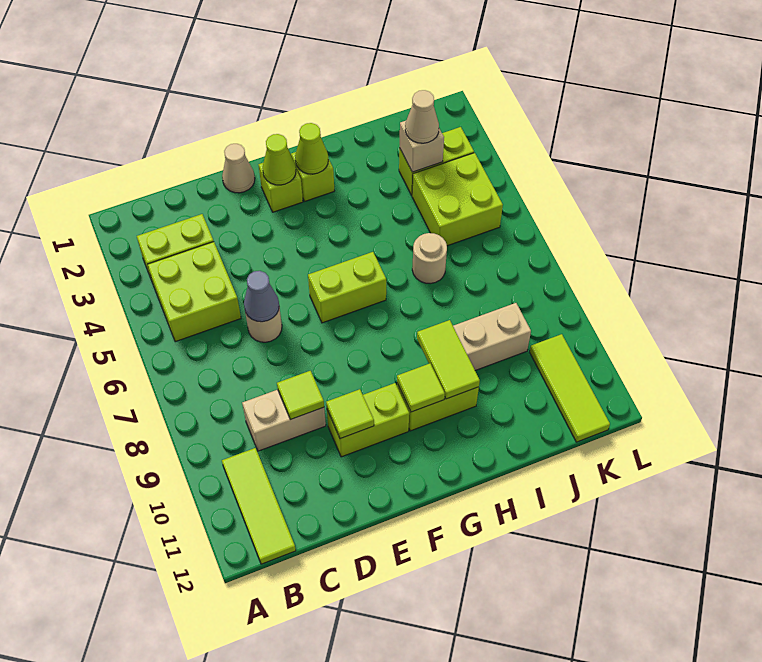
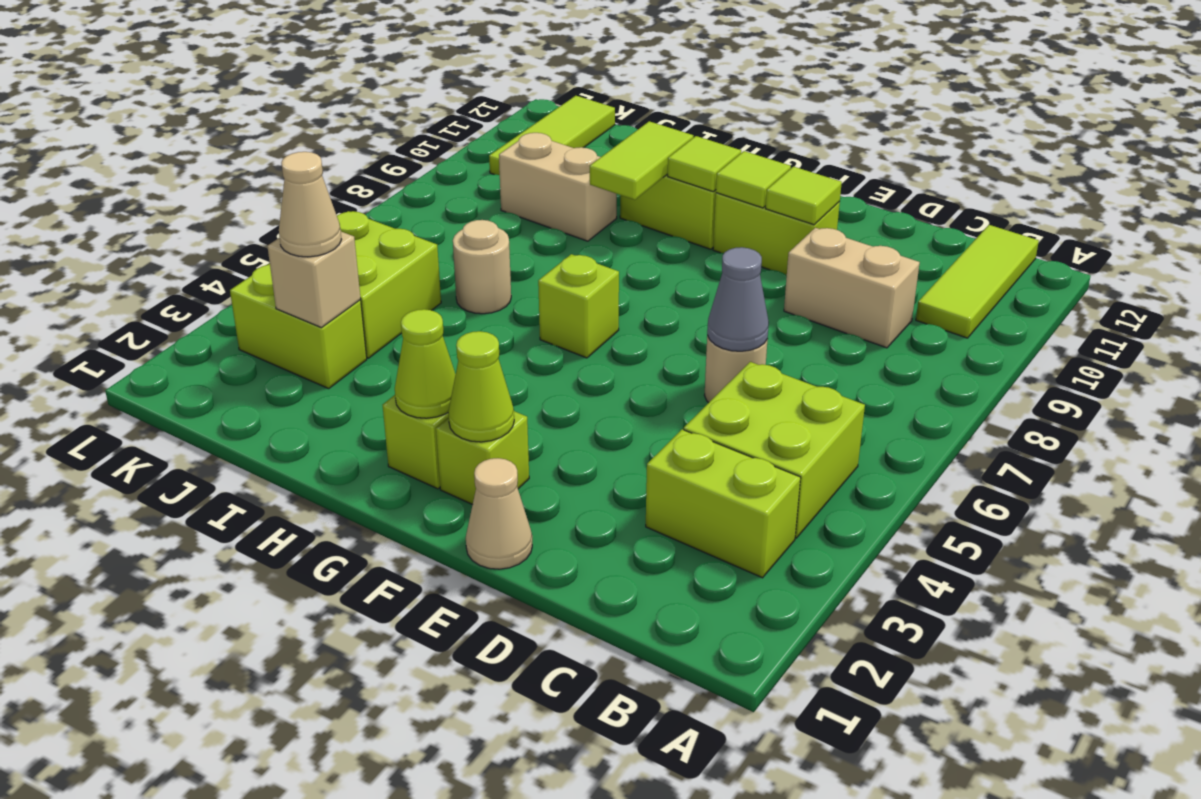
lime 1x1 tile [277,371,324,420] -> lime 1x1 tile moved to [716,151,791,208]
lime 1x2 brick [308,252,386,323] -> lime 1x1 brick [538,254,619,358]

